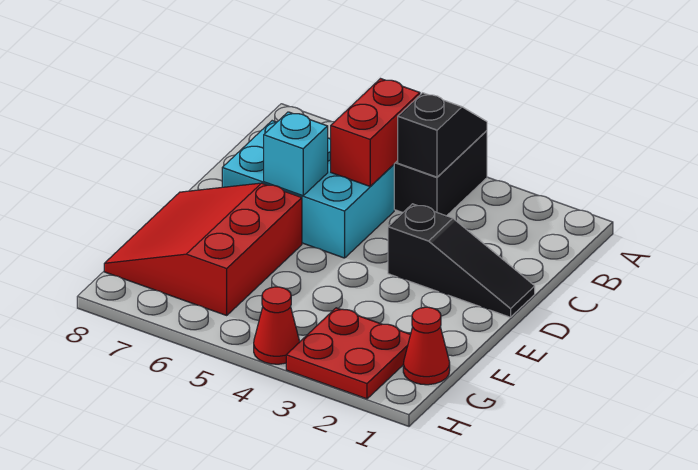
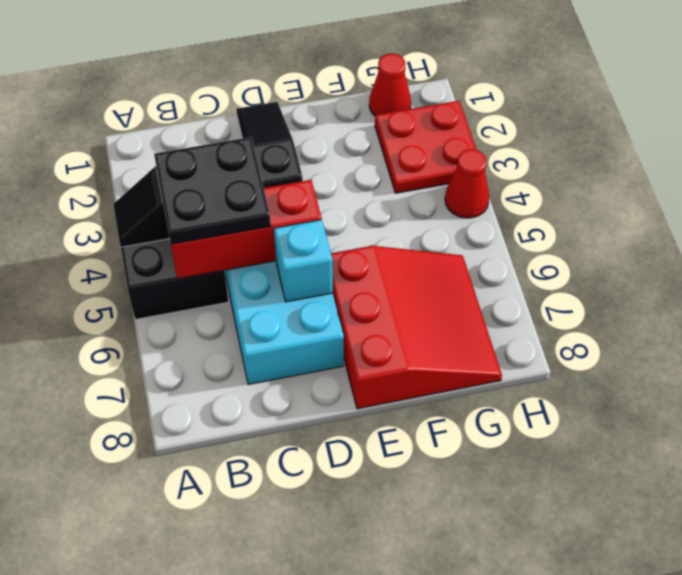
none -> black 2x2 plate [154,137,271,244]
red 1x2 brick [331,79,420,186] -> red 1x3 brick [171,180,322,279]
red 3x3 slope [104,183,302,315] -> red 3x3 slope turned to [331,246,502,409]

